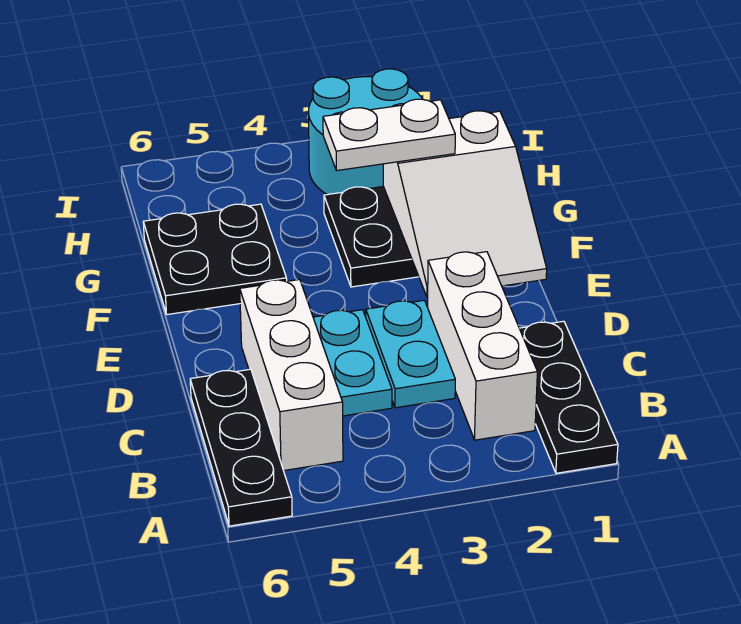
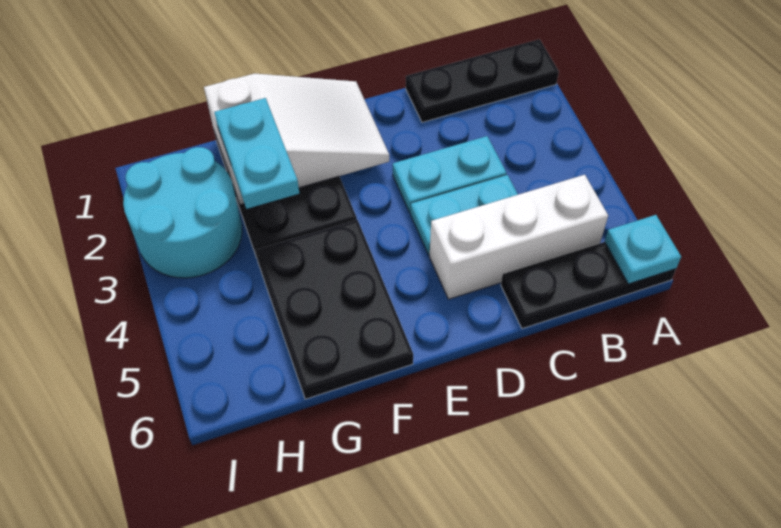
none -> cyan 1x1 plate [605,215,681,284]
white 1x3 brick [427,252,537,440] -> none
black 2x2 plate [143,204,287,315] -> black 2x3 plate [255,220,413,399]
white 1x2 plate [323,99,455,171] -> cyan 1x2 plate [214,98,299,209]

